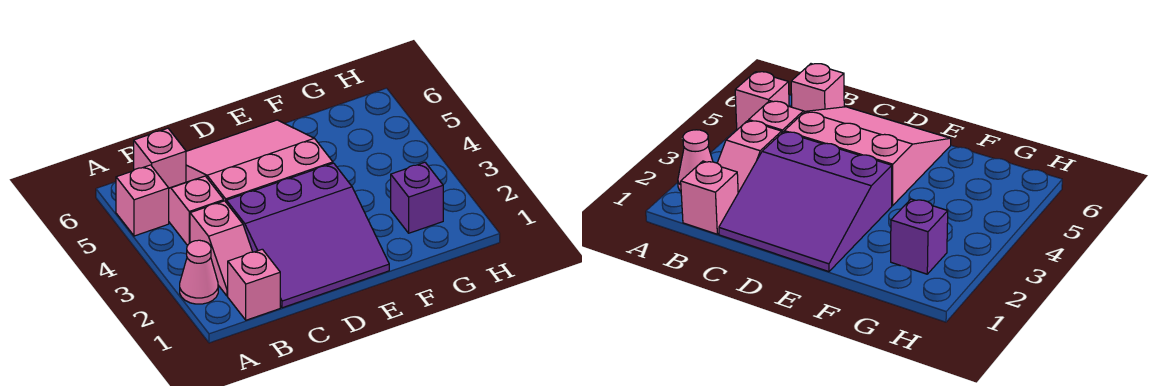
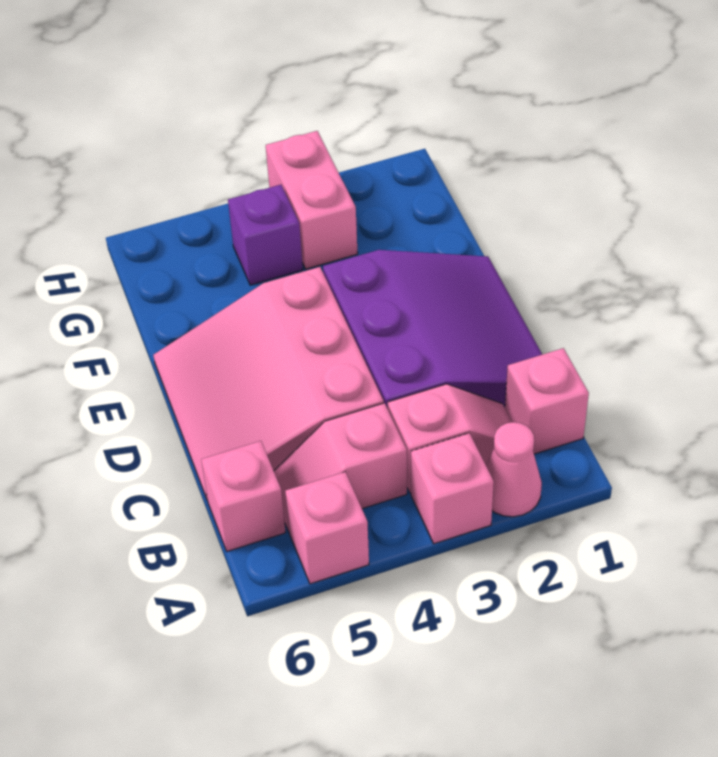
none -> pink 1x1 brick [411,433,494,544]
purple 1x1 brick [391,162,443,233] -> purple 1x1 brick moved to [228,185,303,285]
none -> pink 1x2 brick [266,131,358,269]

